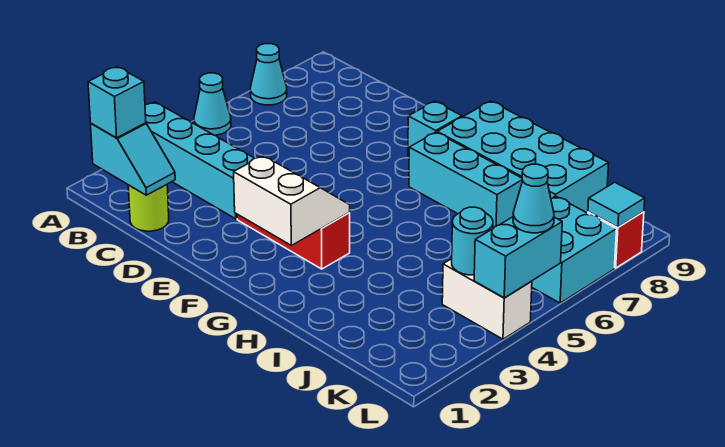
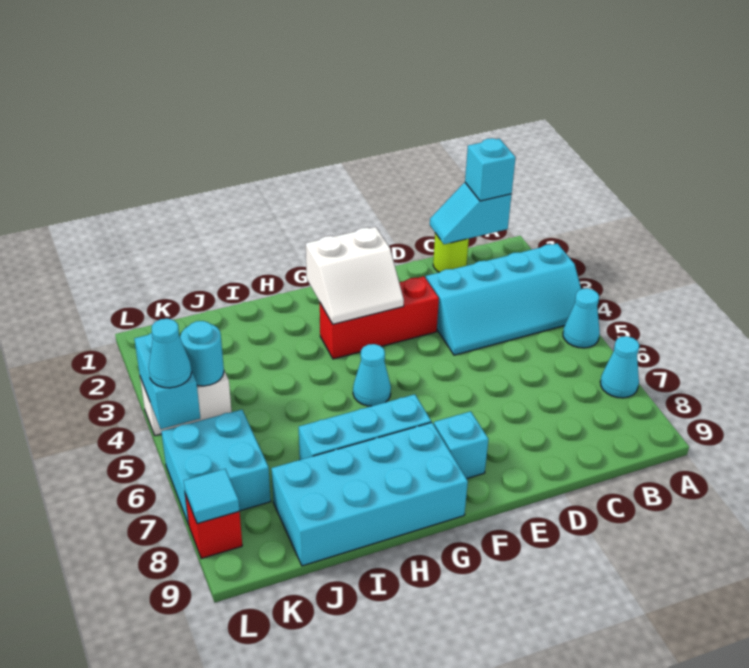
none -> cyan 1x1 cone [353,344,391,406]

